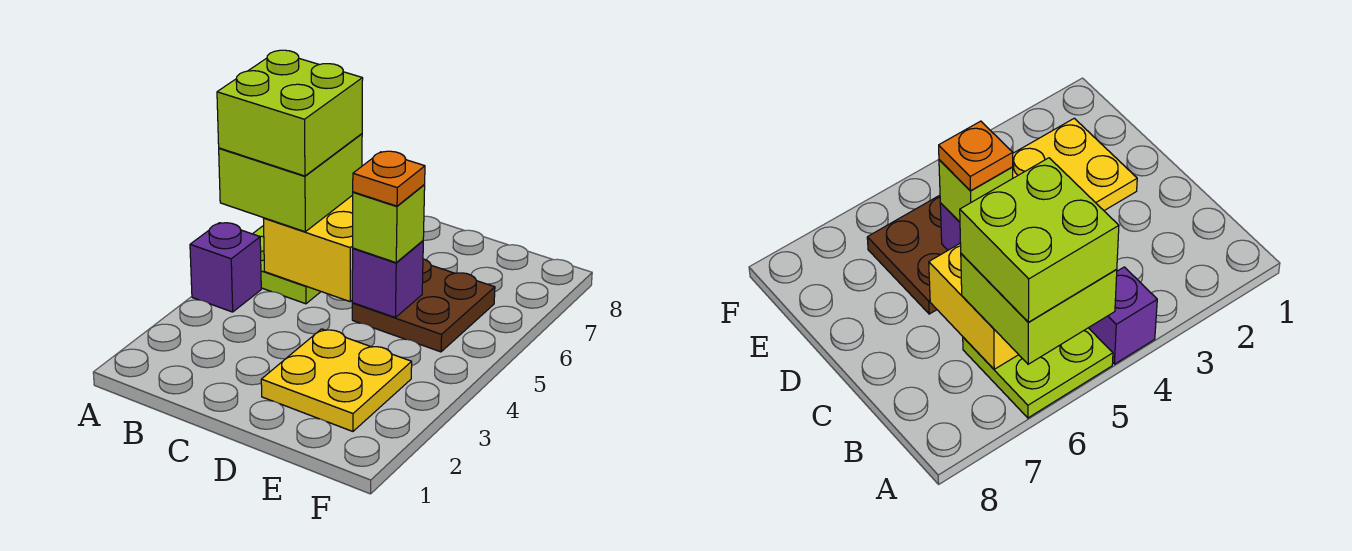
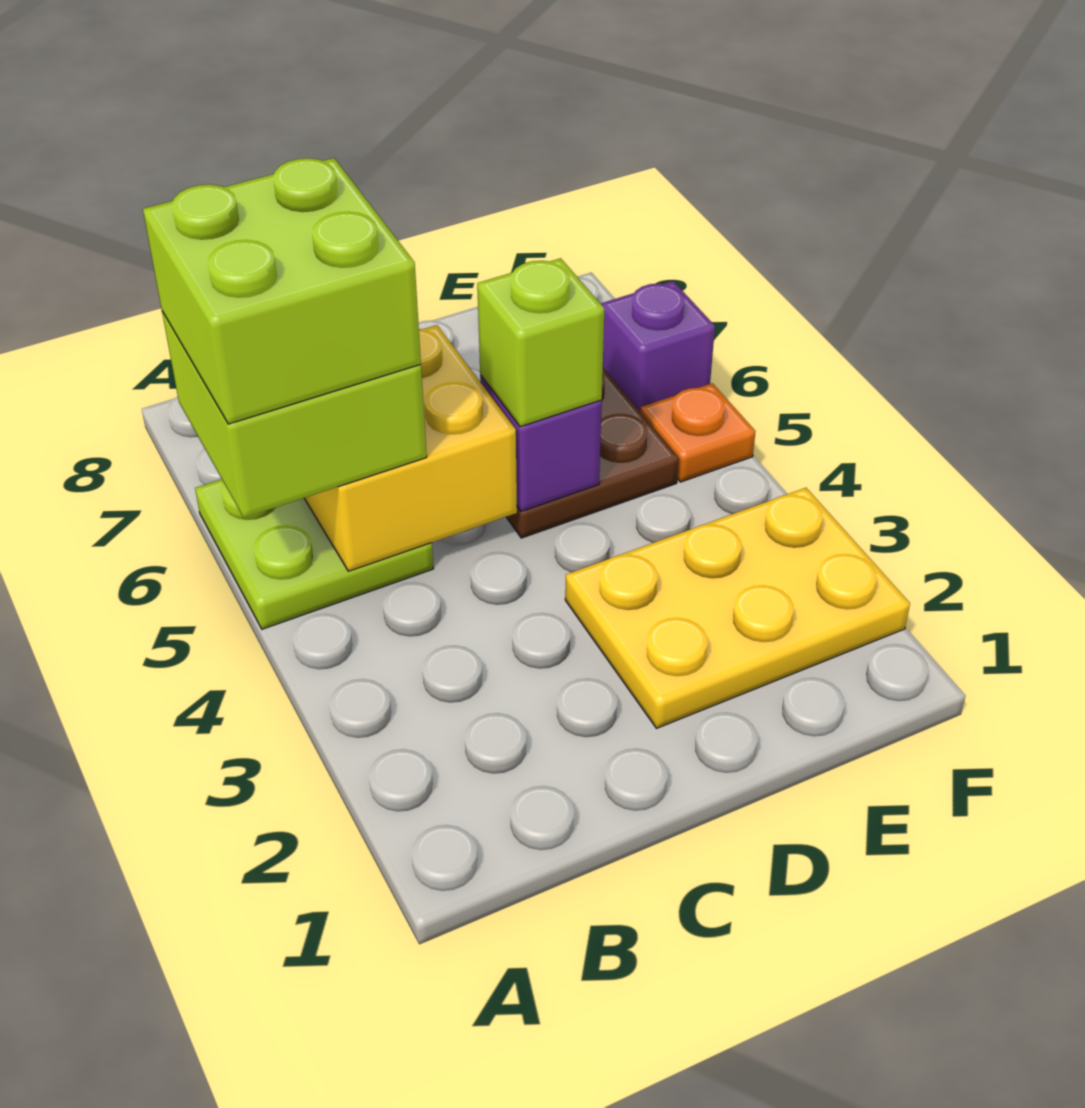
purple 1x1 brick [190,223,261,312] -> purple 1x1 brick moved to [601,281,715,411]
yellow 2x2 plate [261,329,412,431] -> yellow 2x3 plate [565,488,910,728]
orange 1x1 plate [353,151,425,206] -> orange 1x1 plate moved to [640,383,756,482]

